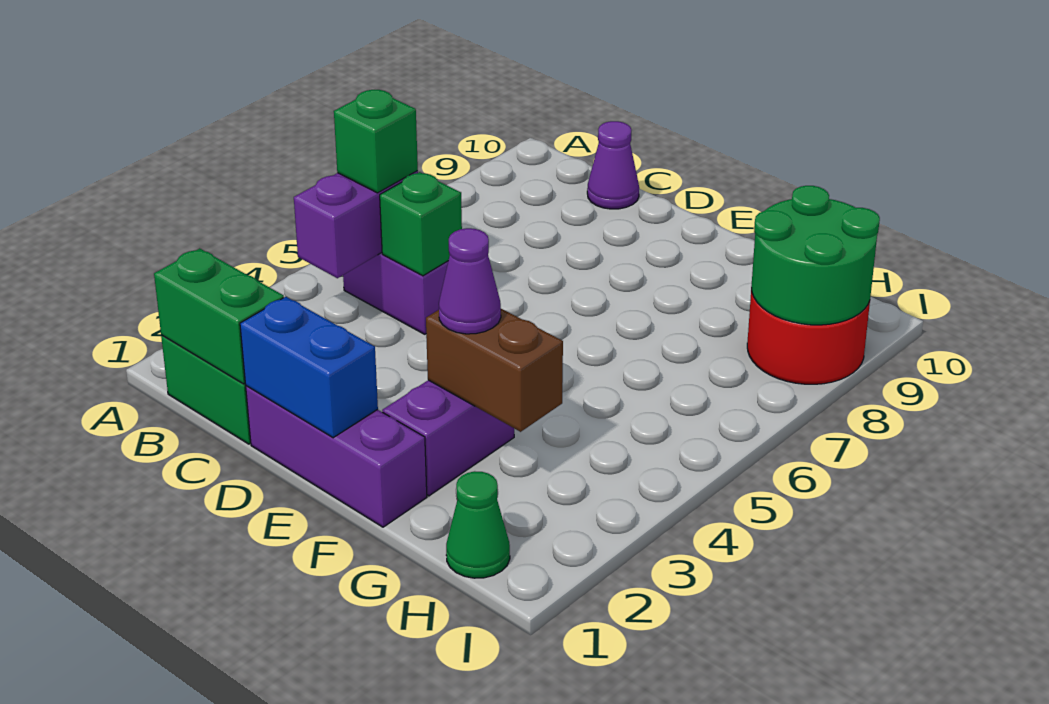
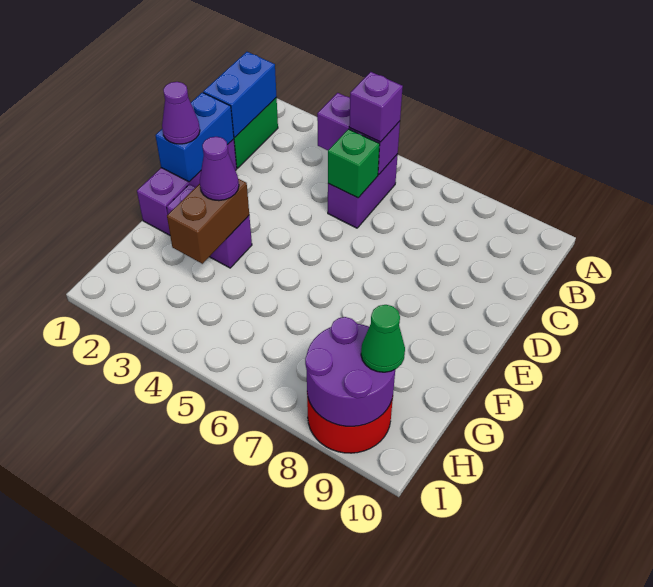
green 1x2 brick [154,248,284,384] -> blue 1x2 brick [203,52,277,138]
green 1x1 brick [334,90,418,193] -> purple 1x1 brick [349,72,403,142]
purple 1x1 cone [587,121,639,209] -> purple 1x1 cone moved to [162,82,200,144]
green 1x1 cone [446,471,510,578] -> green 1x1 cone moved to [361,305,405,372]
green 2x2 round brick [751,186,880,325] -> purple 2x2 round brick [305,317,395,426]

